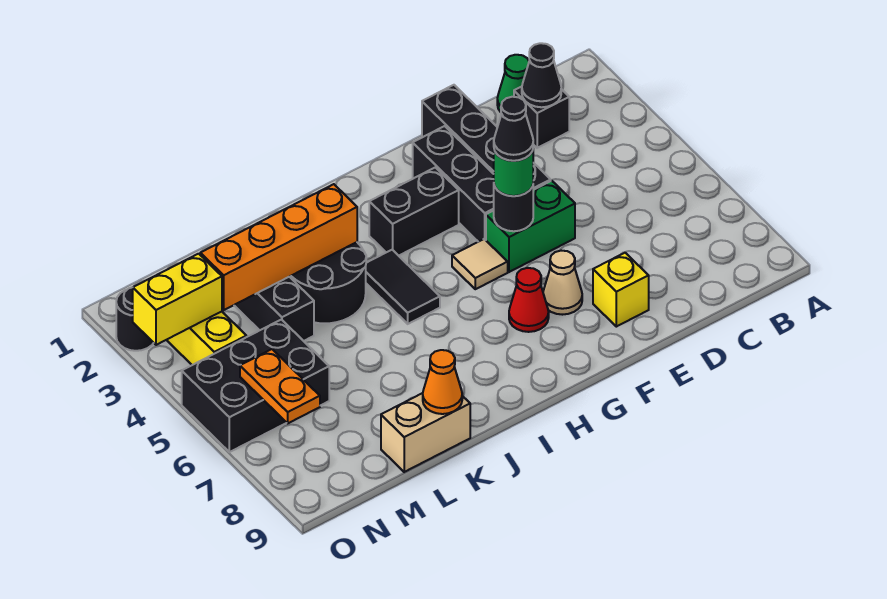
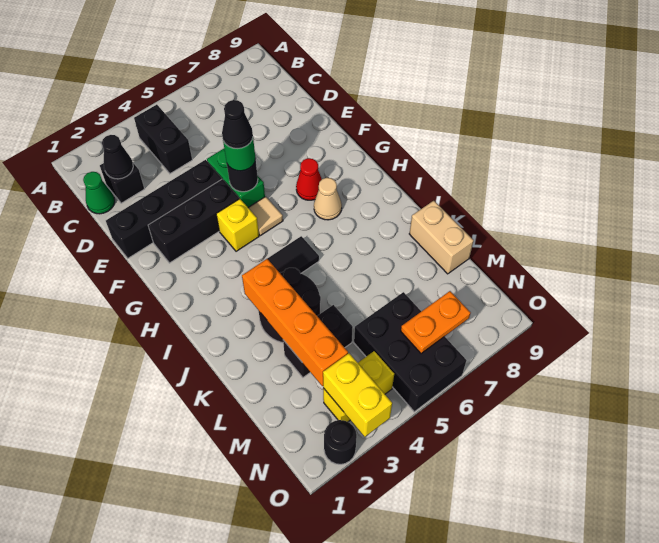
yellow 1x1 brick [593,253,649,327] -> yellow 1x1 brick moved to [216,199,259,251]
tan 1x1 cone [543,251,582,315] -> tan 1x1 cone moved to [314,178,342,220]
black 1x2 brick [369,167,459,256] -> black 1x2 brick moved to [134,105,192,174]
orange 1x1 cone [423,350,462,414] -> none

